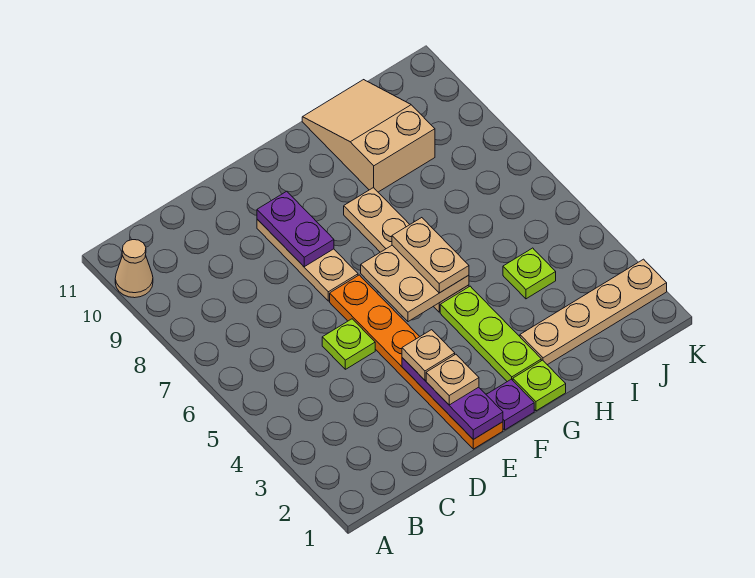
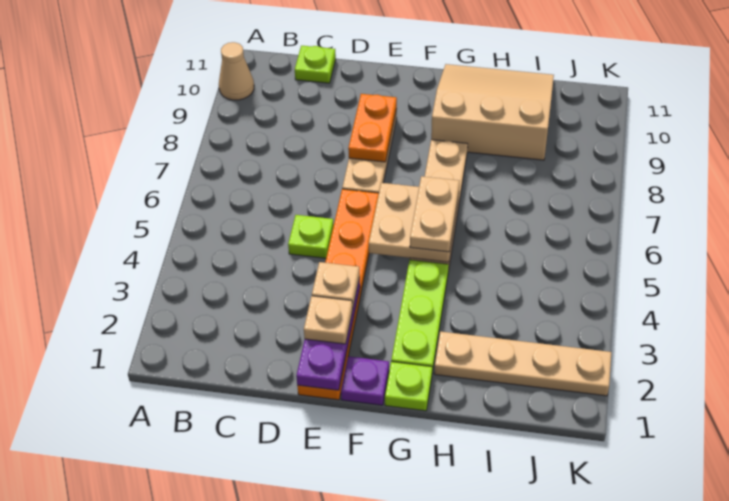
purple 1x2 plate [257,191,334,267] -> orange 1x2 plate [348,94,397,162]
tan 2x3 slope [302,80,435,192] -> tan 3x3 slope [431,64,554,160]
lime 1x1 plate [503,248,556,299] -> lime 1x1 plate moved to [295,46,336,83]

